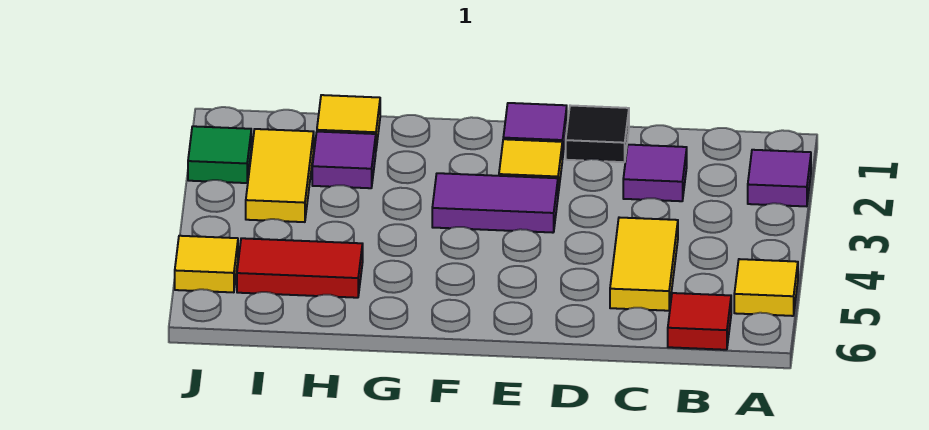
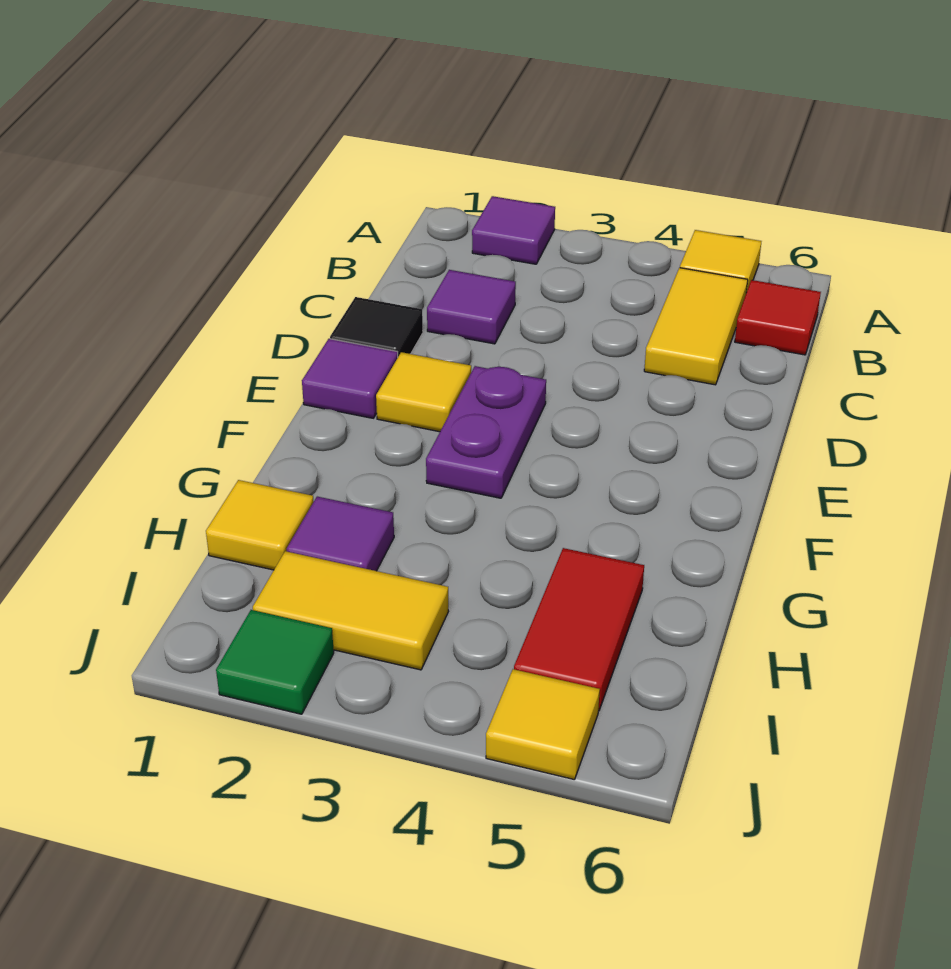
yellow 1x2 tile [610,217,678,311] -> yellow 1x2 tile turned to [644,268,748,385]
purple 1x2 tile [432,173,558,233] -> purple 1x2 plate [426,366,546,498]

